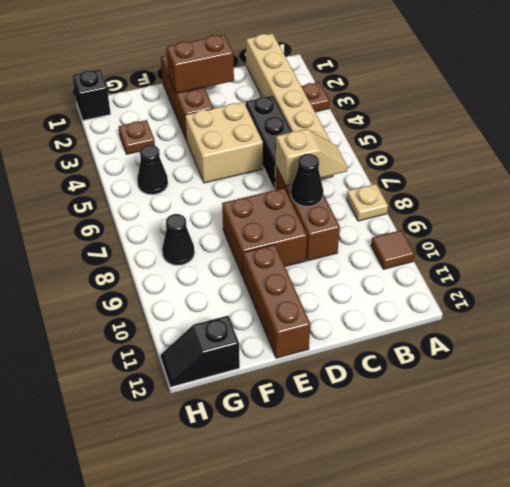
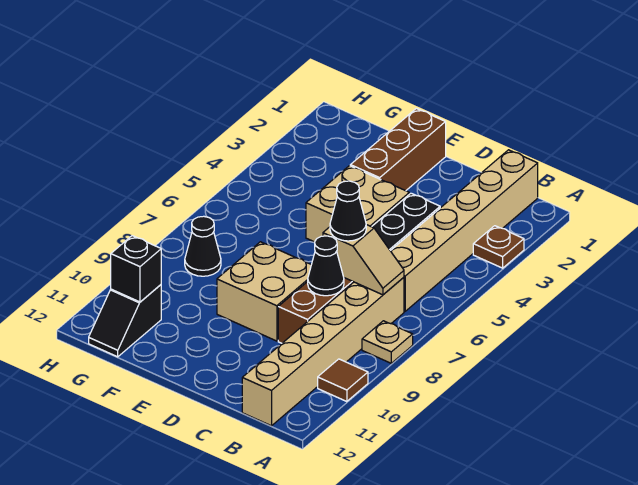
none -> tan 1x6 brick [242,277,404,426]
brown 1x2 brick [166,35,234,93] -> none
brown 2x2 brick [222,188,307,277] -> tan 2x2 brick [217,242,311,341]
brown 1x3 brick [243,244,310,358] -> none
brown 1x1 plate [119,120,155,154] -> none
black 1x1 cone [137,145,168,195] -> black 1x1 cone moved to [330,181,366,241]
black 1x2 slope [161,316,240,387] -> black 1x2 slope turned to [89,285,161,357]
black 1x1 brick [72,69,111,120] -> black 1x1 brick moved to [111,236,161,302]

